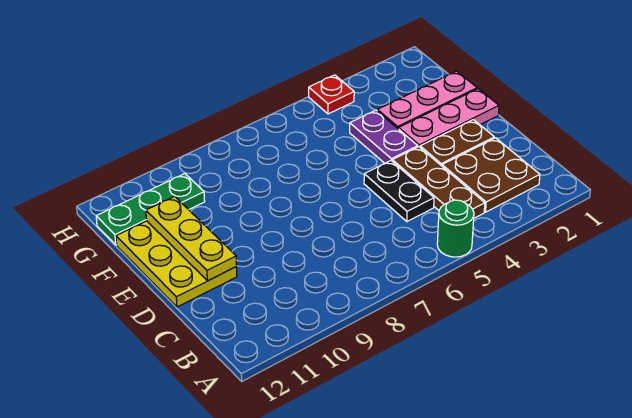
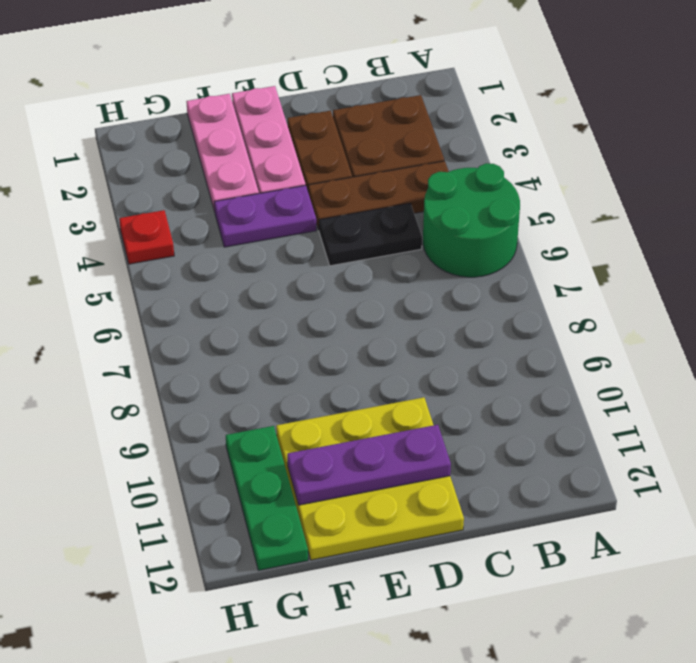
green 1x1 round brick [437,200,474,257] -> green 2x2 round brick [423,163,520,277]
yellow 2x3 plate [116,221,237,307] -> yellow 3x3 plate [276,397,464,560]
yellow 1x3 plate [146,196,237,281] -> purple 1x3 plate [287,425,451,505]

